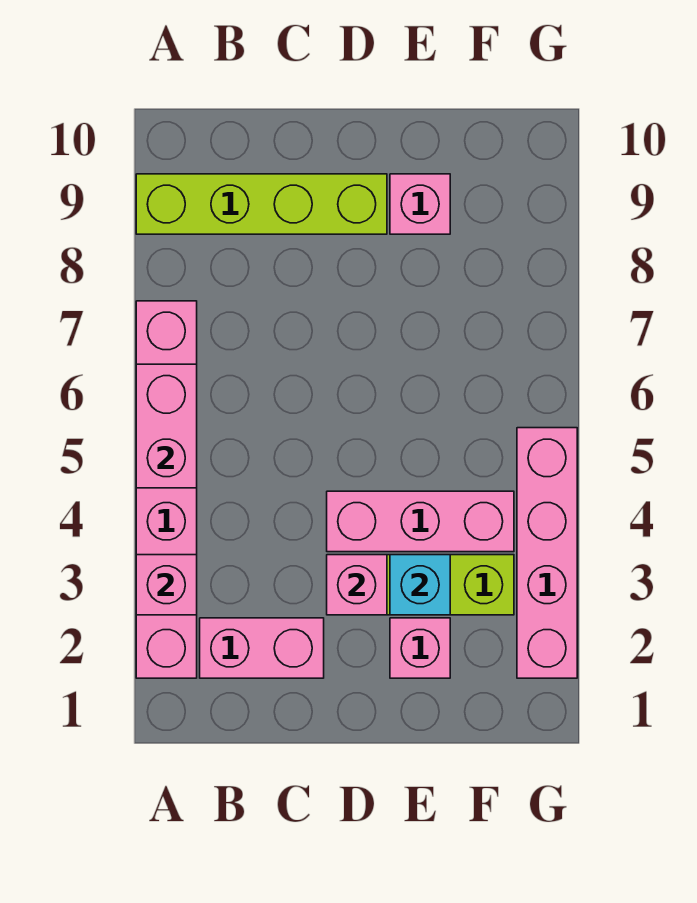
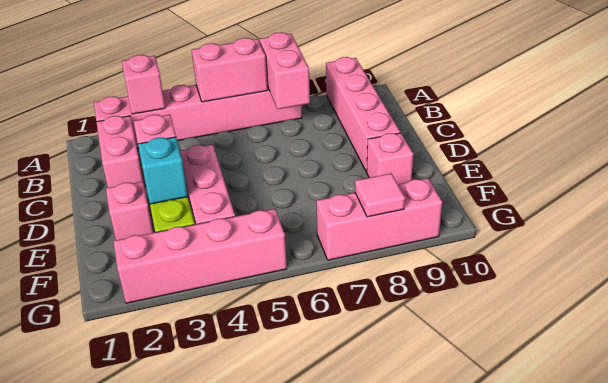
none -> pink 1x2 brick [260,32,310,109]
lime 1x4 brick [136,174,387,234] -> pink 1x4 brick [326,57,400,172]
none -> pink 1x3 brick [316,178,443,260]
none -> pink 1x1 tile [355,173,405,217]

